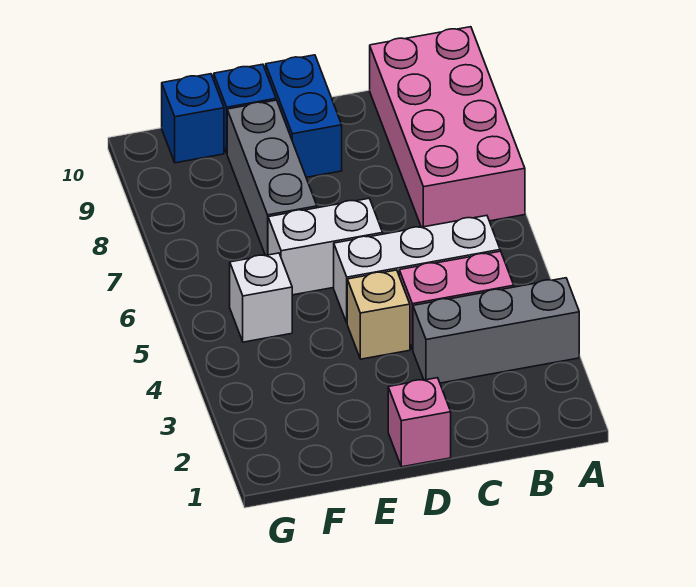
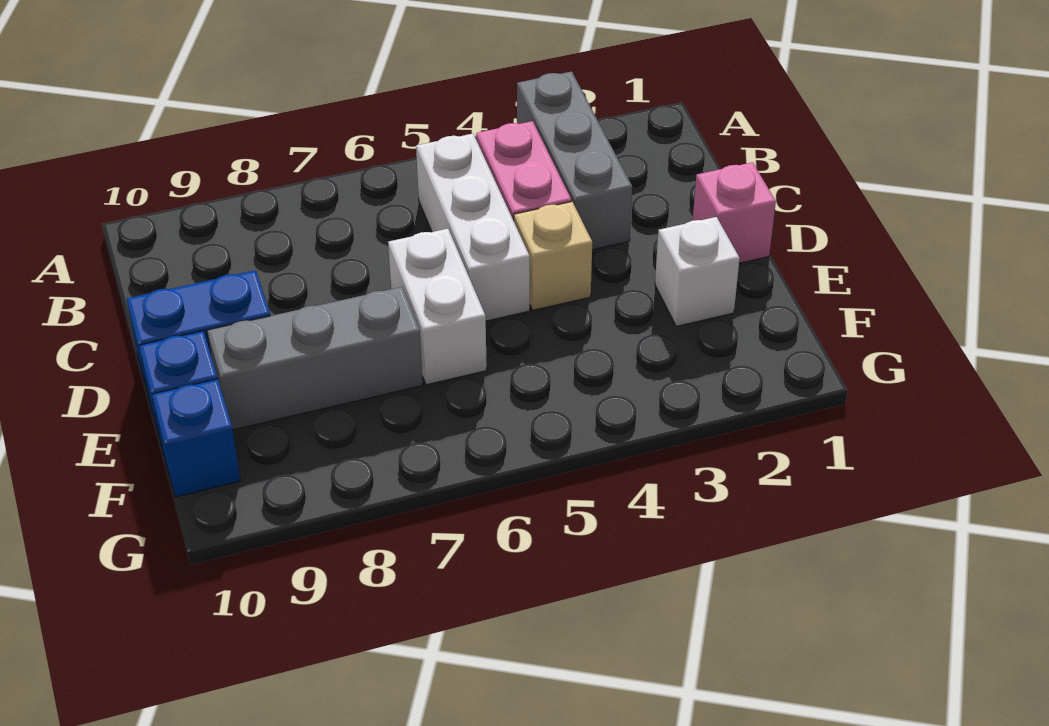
pink 2x4 brick [370,27,525,227] -> none
white 1x1 brick [230,253,292,342] -> white 1x1 brick moved to [655,217,740,326]

